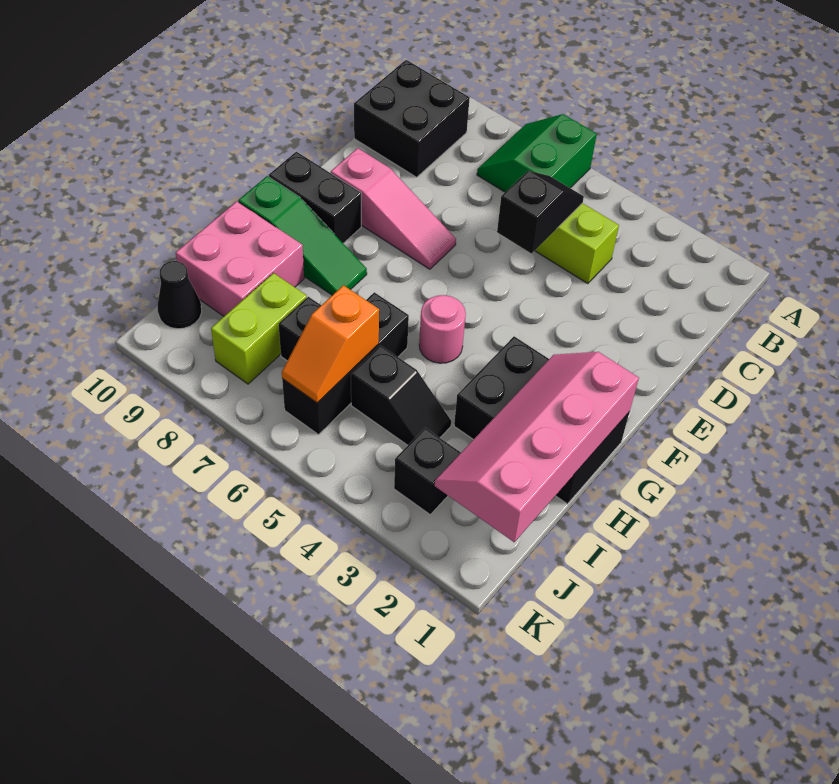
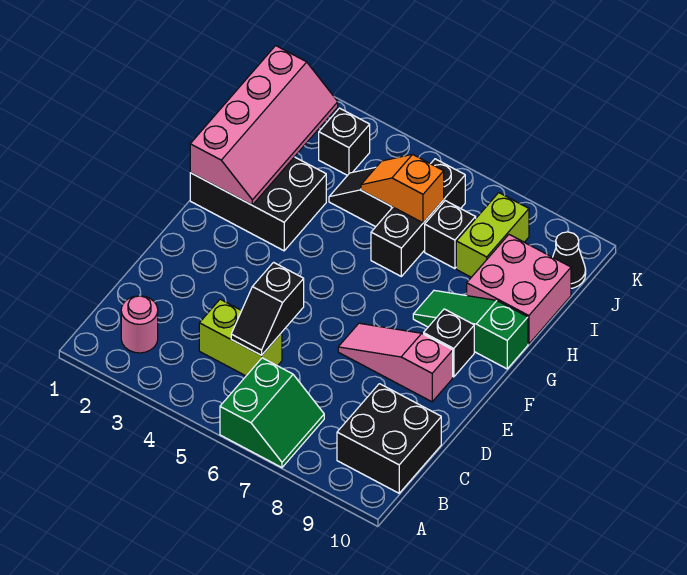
black 1x2 brick [269,152,361,243] -> black 1x1 brick [424,309,474,377]
pink 1x1 round brick [419,295,466,363] -> pink 1x1 round brick moved to [121,296,158,353]
orange 1x2 slope [282,285,379,403] -> orange 1x2 slope turned to [361,154,444,223]

